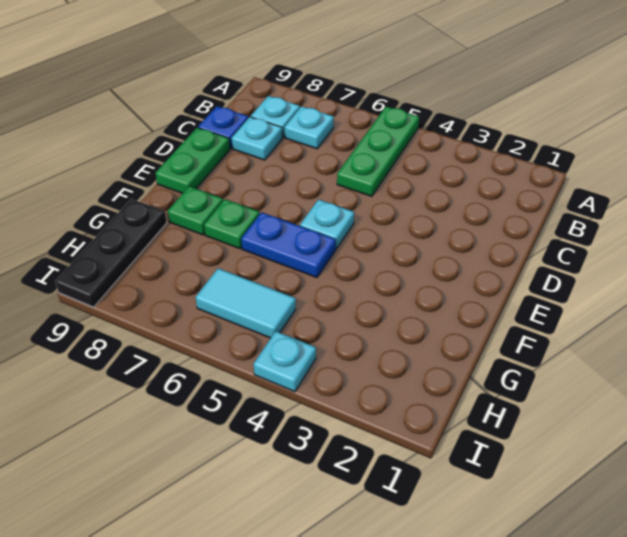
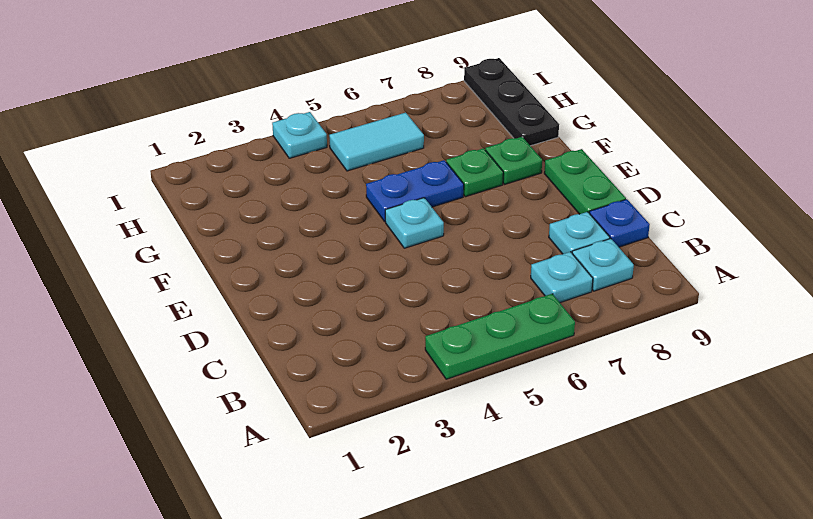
green 1x3 plate [337,107,419,196] -> green 1x3 plate turned to [425,294,575,379]

